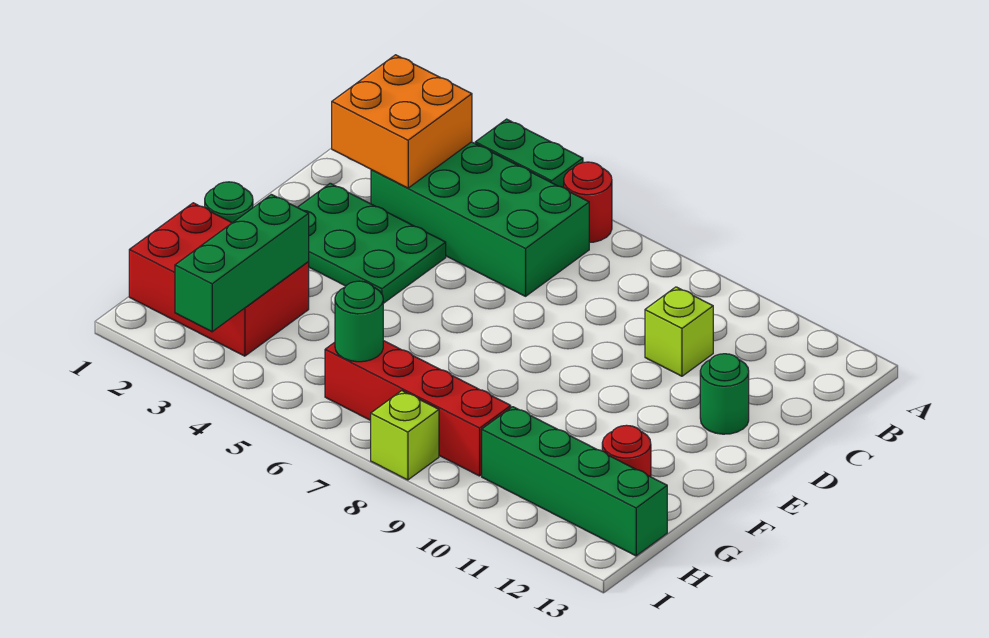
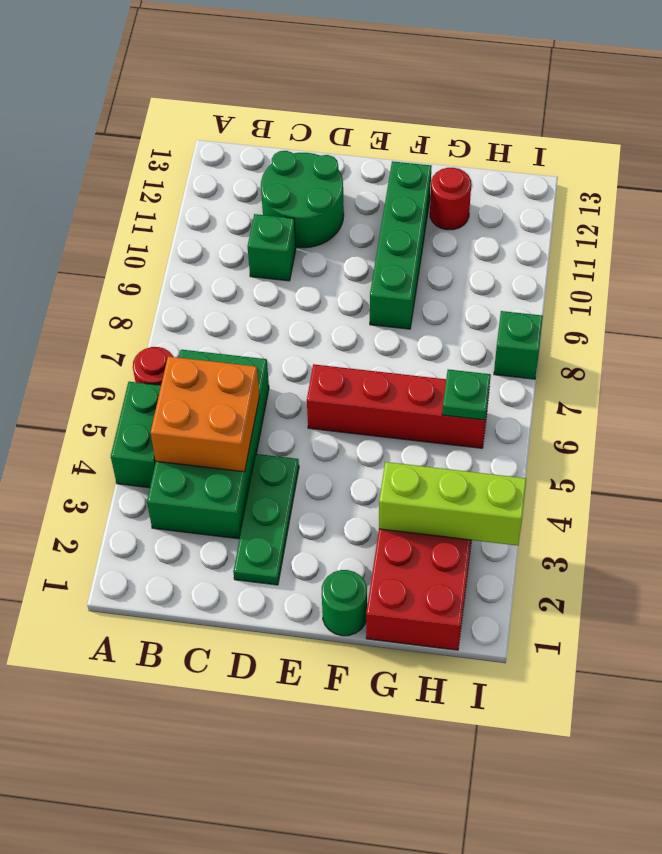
orange 2x2 brick [332,55,472,188] -> orange 2x2 brick moved to [151,356,259,472]
lime 1x1 brick [645,287,713,376] -> green 1x1 brick [248,214,296,281]
green 2x3 plate [298,183,446,303] -> green 1x3 plate [233,454,299,585]
green 1x1 round brick [700,354,749,434] -> green 2x2 round brick [261,151,344,248]
green 1x3 brick [175,194,309,332] -> lime 1x3 brick [379,462,526,546]
red 1x4 brick [325,341,511,476] -> red 1x4 brick turned to [307,364,489,448]
green 1x1 round brick [335,281,383,362] -> green 1x1 plate [442,369,491,420]
green 1x4 brick [482,407,667,556] -> green 1x4 brick moved to [370,161,432,329]
lime 1x1 brick [371,391,439,480] -> green 1x1 brick [494,311,543,379]

